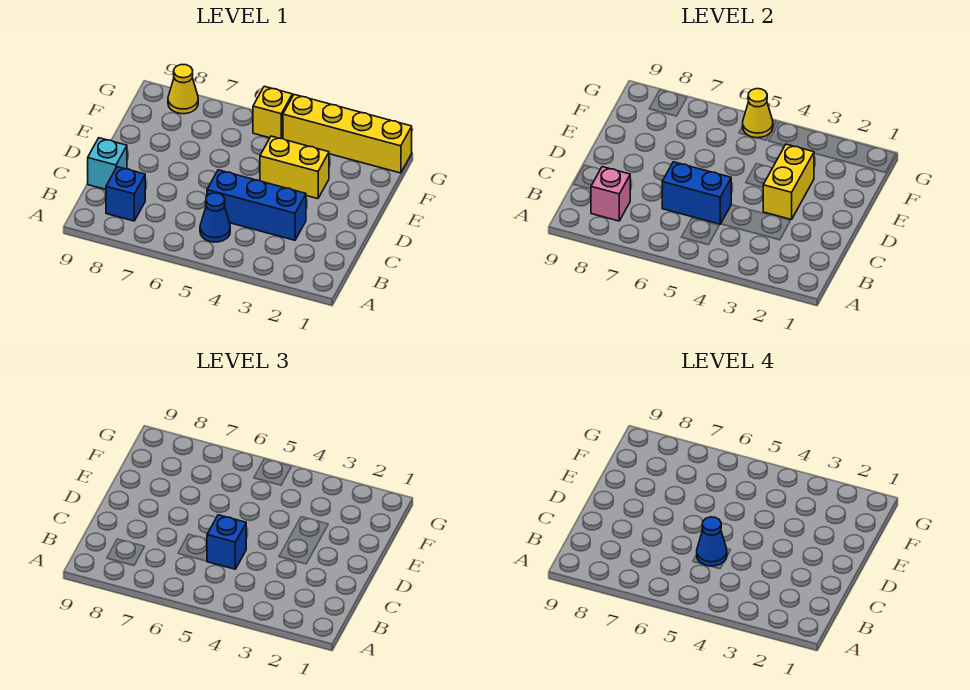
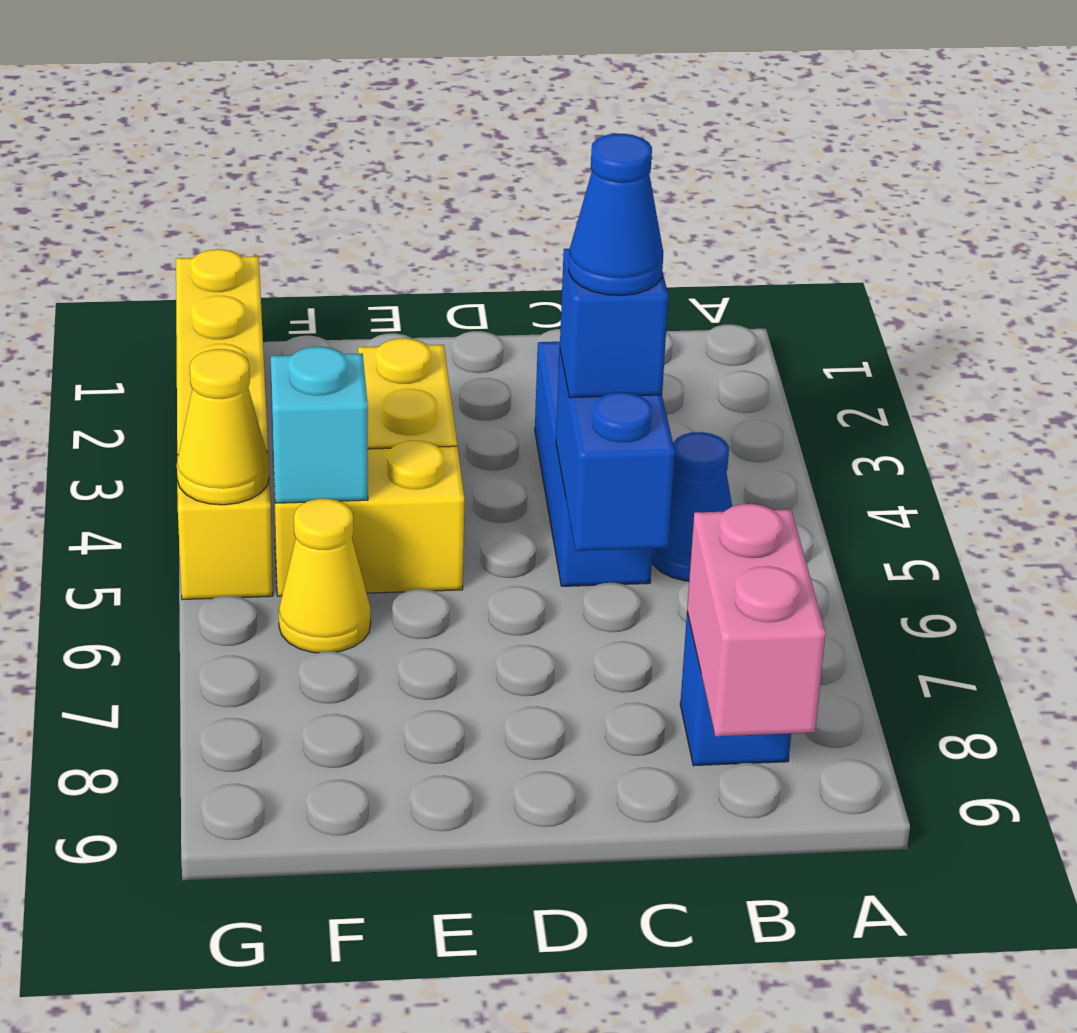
pink 1x1 brick [591,167,630,221] -> pink 1x2 brick [687,504,826,736]
cyan 1x1 brick [88,138,127,189] -> cyan 1x1 brick moved to [270,347,368,503]
yellow 1x2 brick [763,144,814,220] -> yellow 1x2 brick moved to [273,441,464,596]
yellow 1x1 cone [168,65,198,114] -> yellow 1x1 cone moved to [279,499,371,653]

